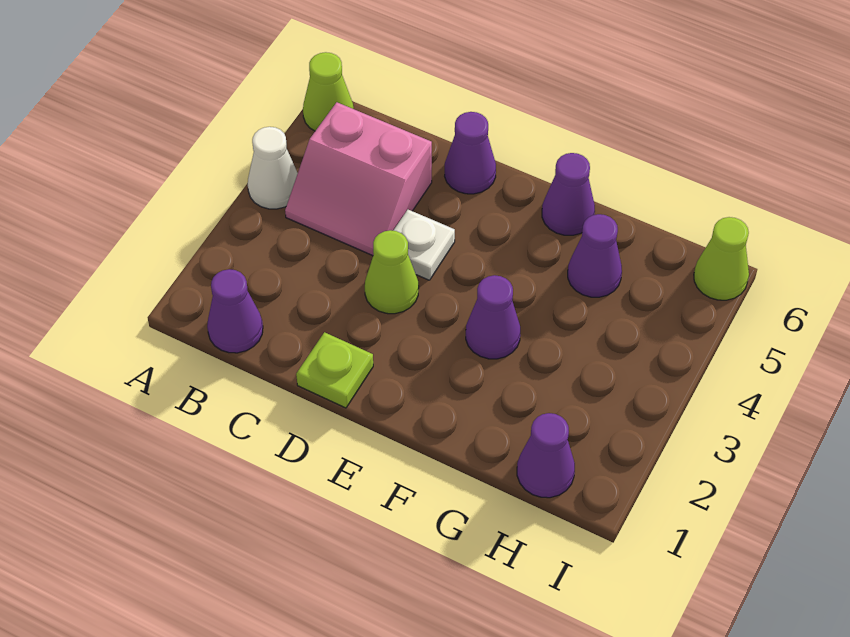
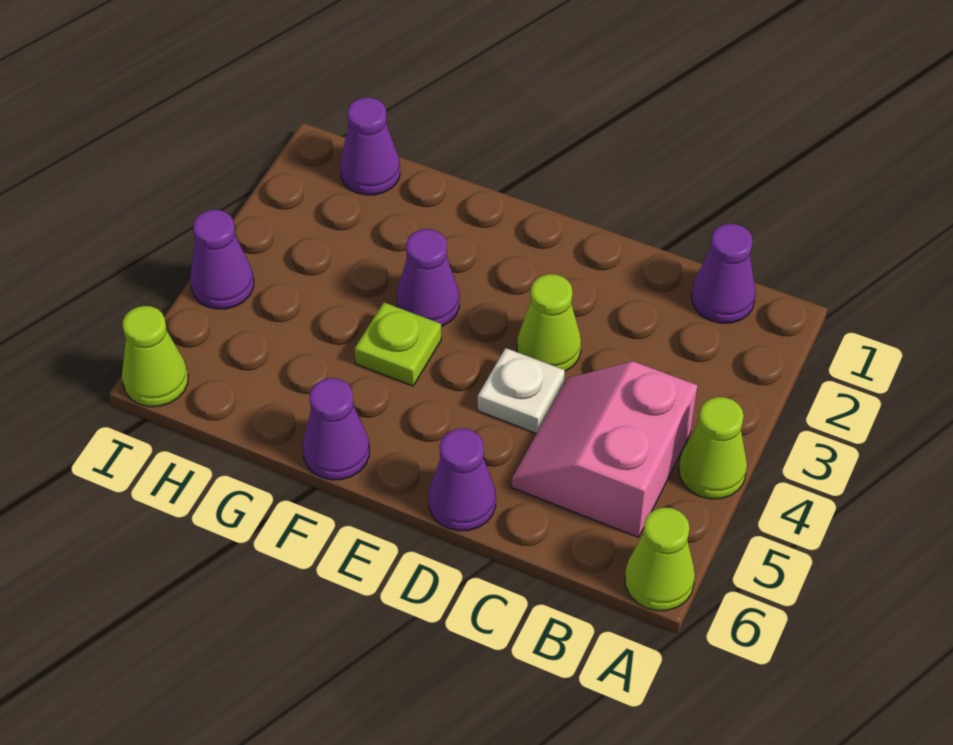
white 1x1 cone [248,127,298,209] -> lime 1x1 cone [679,397,747,499]
pink 2x2 slope [285,102,432,256] -> pink 2x2 slope turned to [512,361,698,537]
lime 1x1 plate [296,332,373,408] -> lime 1x1 plate moved to [355,303,441,386]
purple 1x1 cone [568,214,622,297] -> purple 1x1 cone moved to [190,210,254,309]

